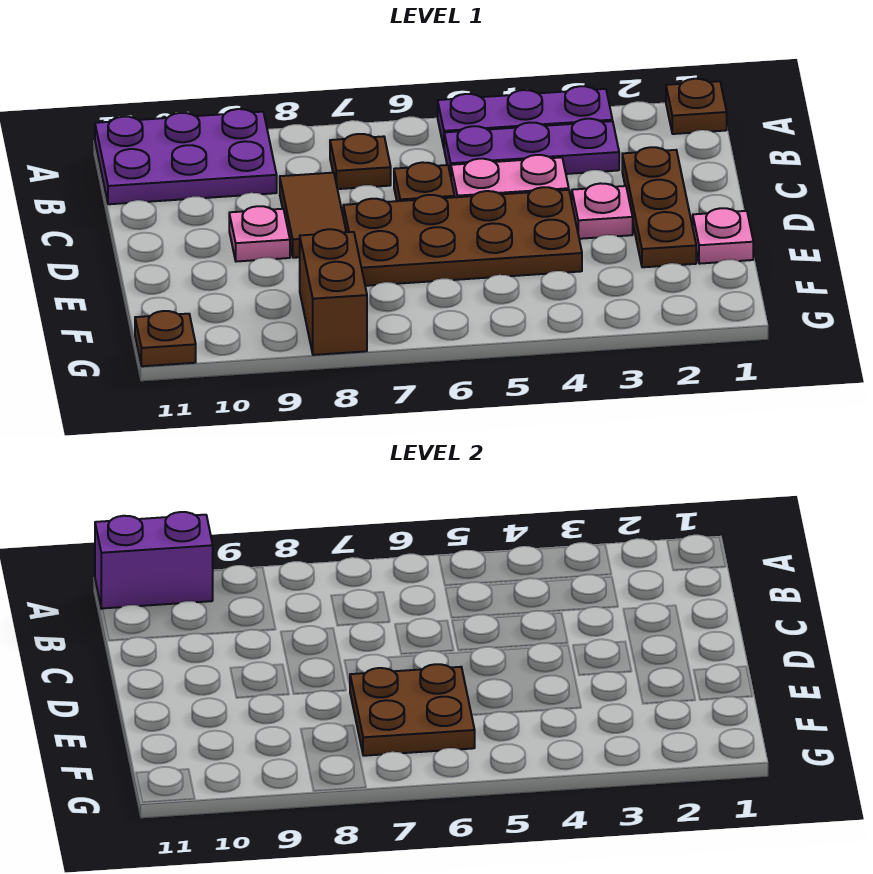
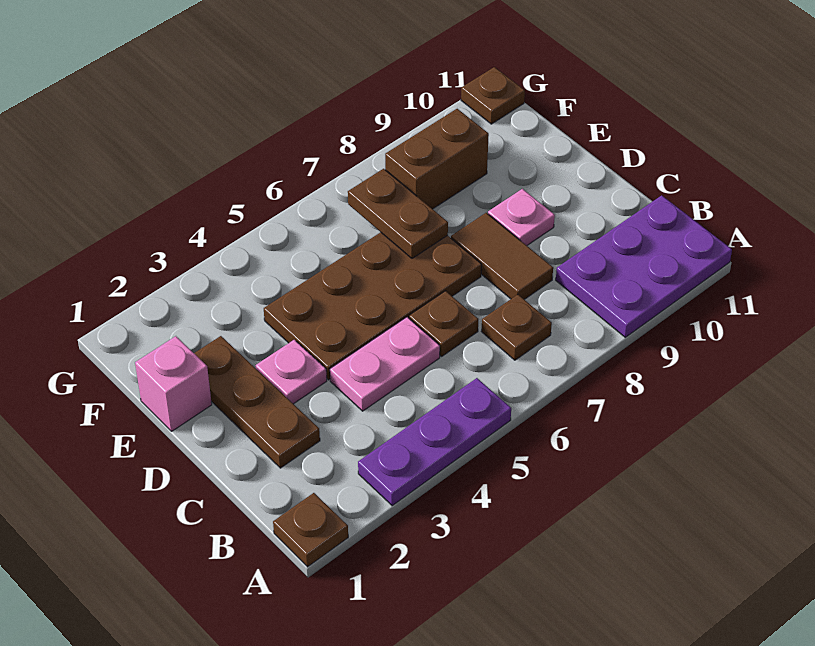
purple 1x2 brick [95,512,213,609] -> none
purple 1x3 plate [444,119,619,176] -> none
pink 1x1 plate [693,208,753,264] -> pink 1x1 brick [135,336,212,431]
brown 2x2 plate [350,664,475,756] -> brown 1x2 plate [348,169,448,258]
brown 1x2 brick [300,229,367,355] -> brown 1x2 brick turned to [385,109,489,209]

